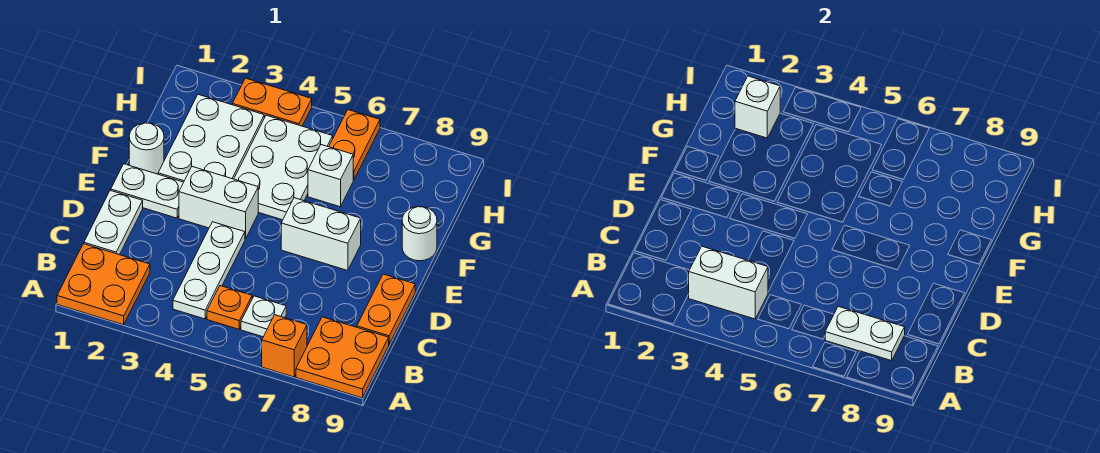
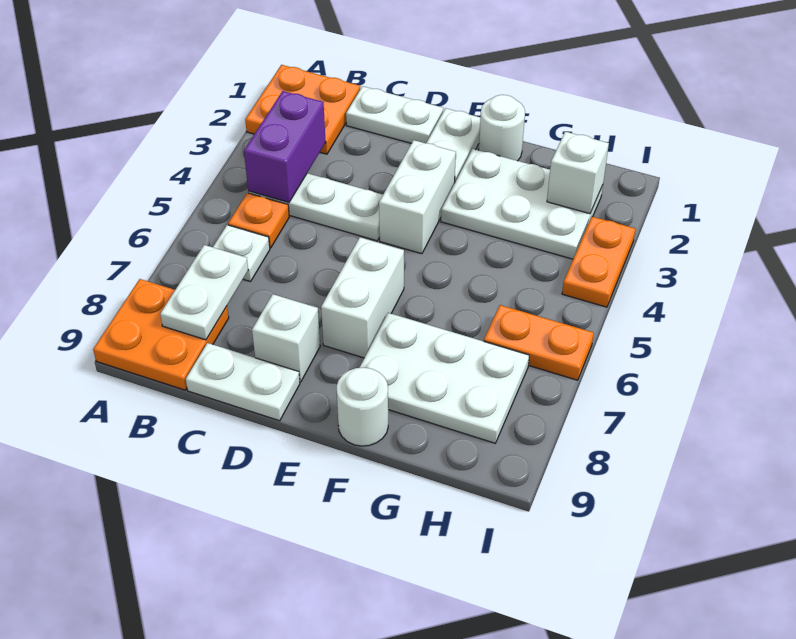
orange 1x1 brick [262,315,307,377] -> none
white 1x2 brick [688,247,768,319] -> purple 1x2 brick [244,91,326,202]
orange 1x2 plate [357,274,415,344] -> white 1x2 plate [186,343,300,421]
white 2x3 plate [234,115,333,220] -> white 2x3 plate moved to [360,313,529,443]
white 1x1 brick [308,145,353,207] -> white 1x1 brick moved to [252,294,320,382]

